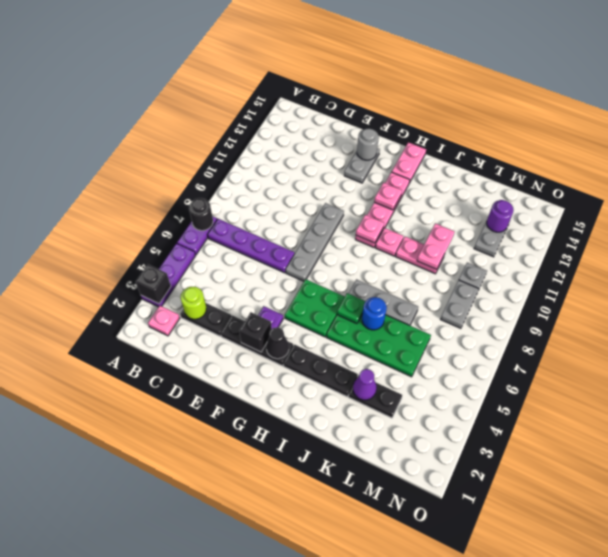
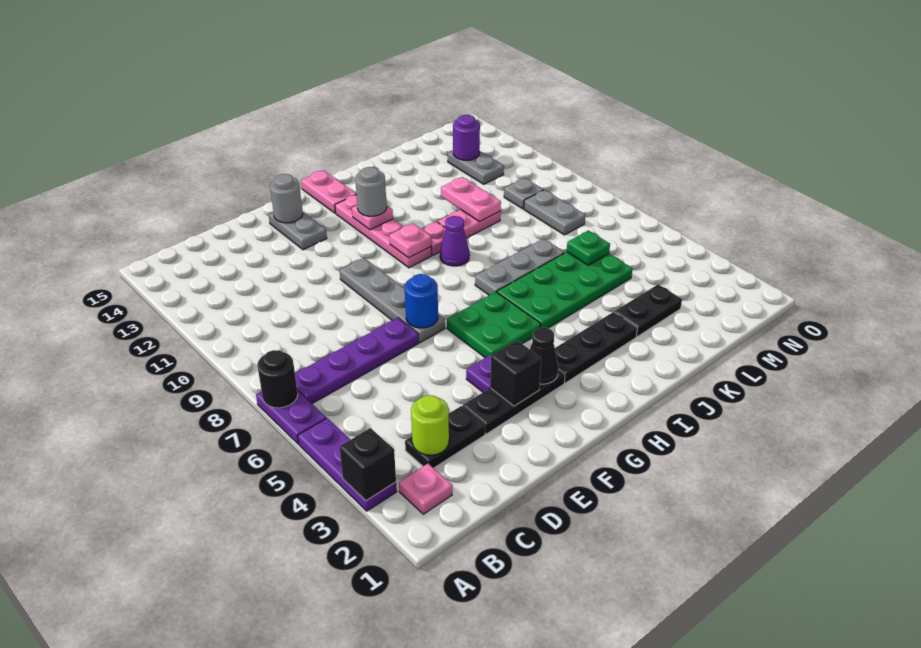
none -> grey 1x1 round brick [355,167,387,216]
green 1x1 plate [337,293,366,324] -> green 1x1 plate moved to [567,230,610,265]
blue 1x1 round brick [362,297,387,330] -> blue 1x1 round brick moved to [405,274,438,328]
purple 1x1 cone [353,369,377,400] -> purple 1x1 cone moved to [440,216,470,266]

